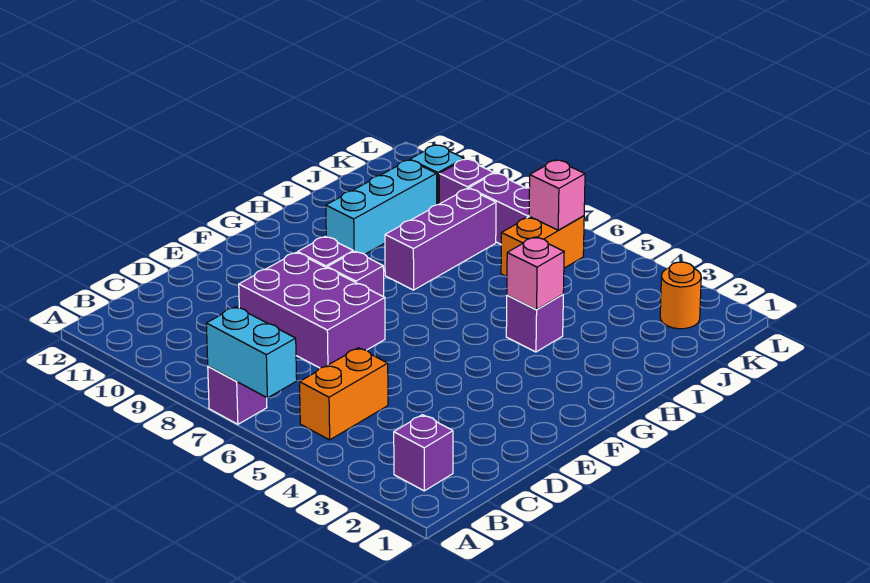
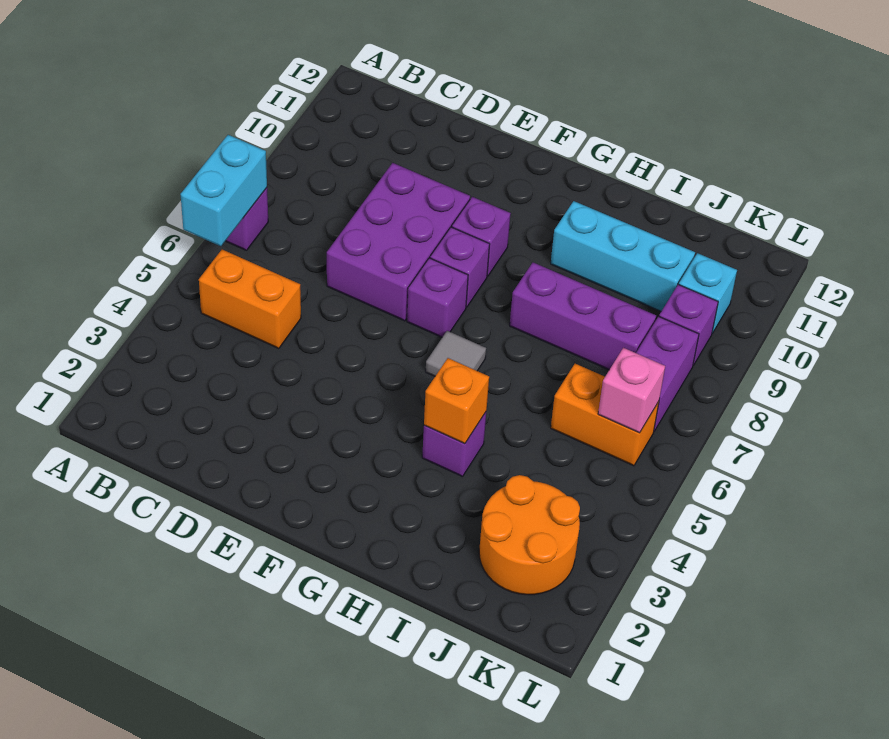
purple 1x1 brick [394,415,453,491] -> purple 1x1 brick moved to [407,258,468,337]
none -> grey 1x1 tile [426,331,486,376]
pink 1x1 brick [507,237,564,310] -> orange 1x1 brick [424,358,489,444]
orange 1x1 round brick [660,262,701,329] -> orange 2x2 round brick [479,475,580,595]

